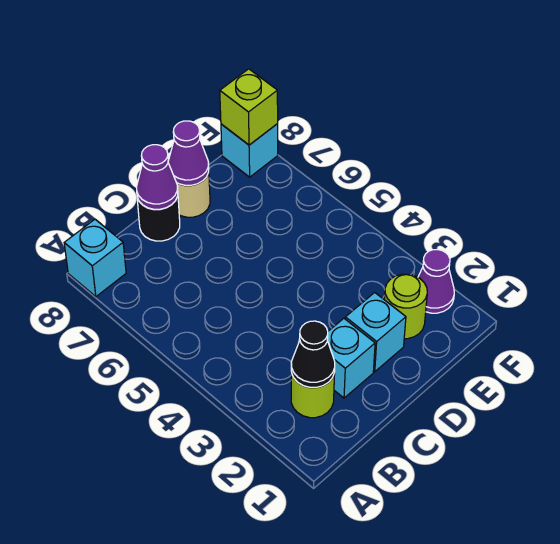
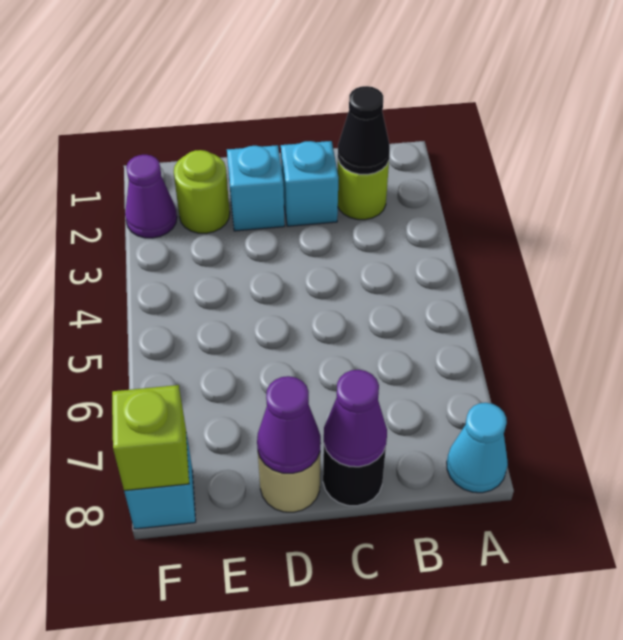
cyan 1x1 brick [64,220,126,297] -> cyan 1x1 cone [447,403,508,493]

